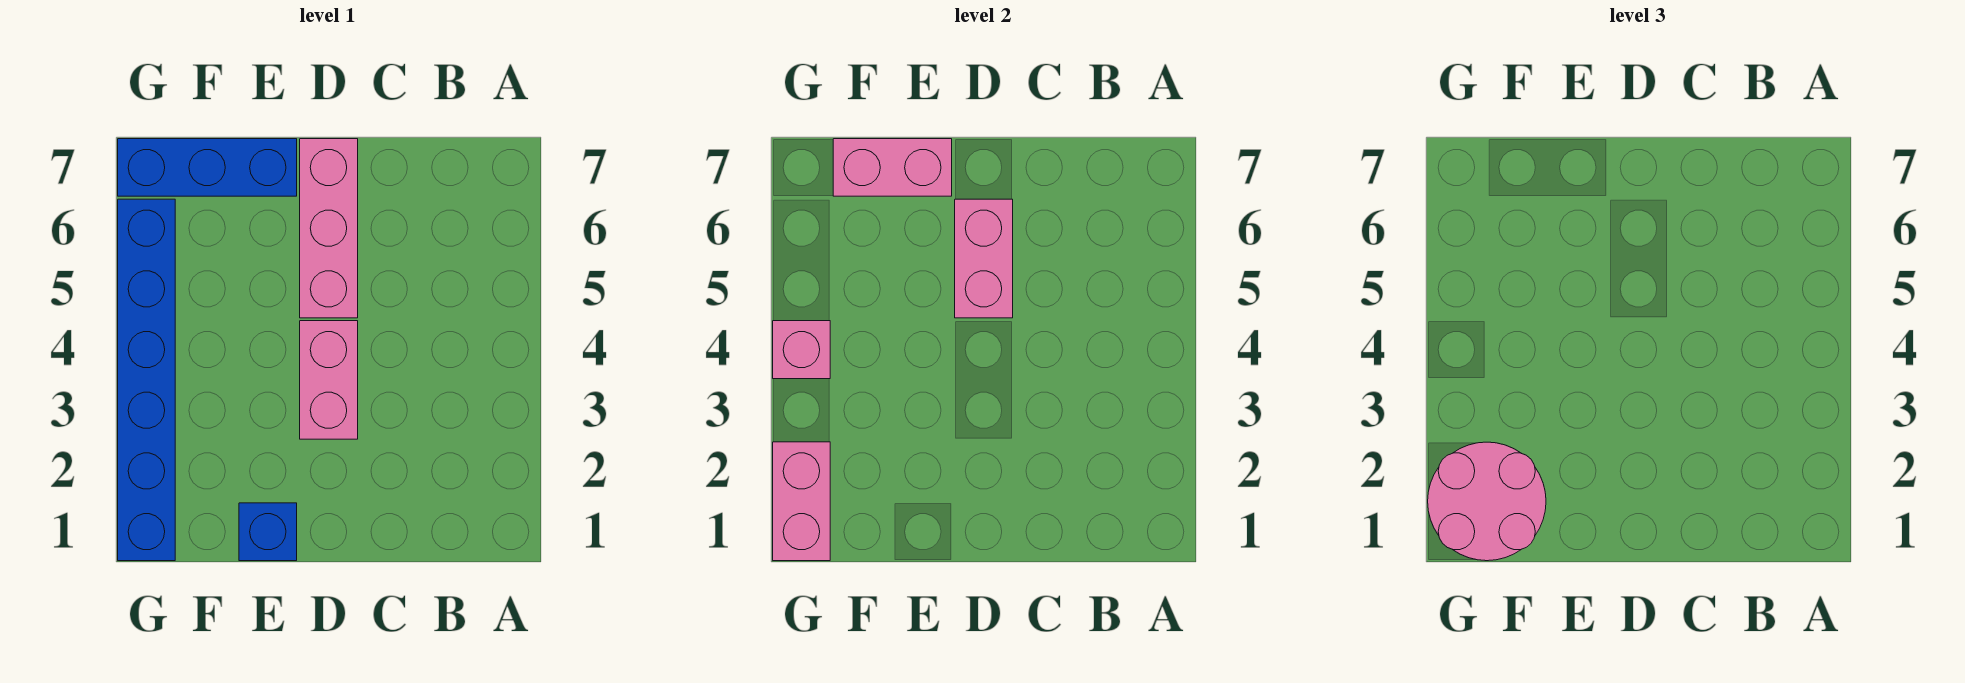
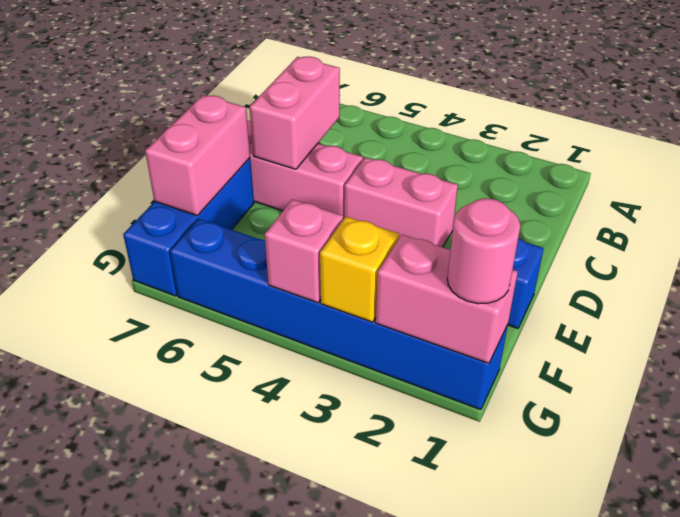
pink 1x2 brick [955,199,1013,318] -> pink 1x2 brick turned to [250,57,340,169]
pink 2x2 round brick [1428,442,1546,561] -> pink 1x1 round brick [447,198,520,304]
none -> yellow 1x1 brick [320,217,399,322]

